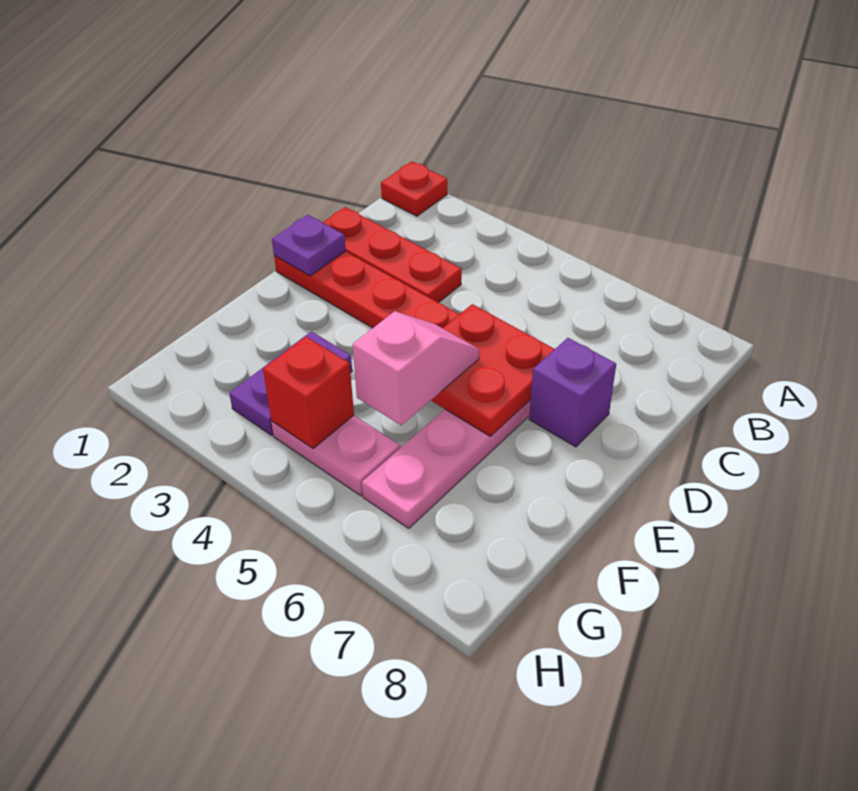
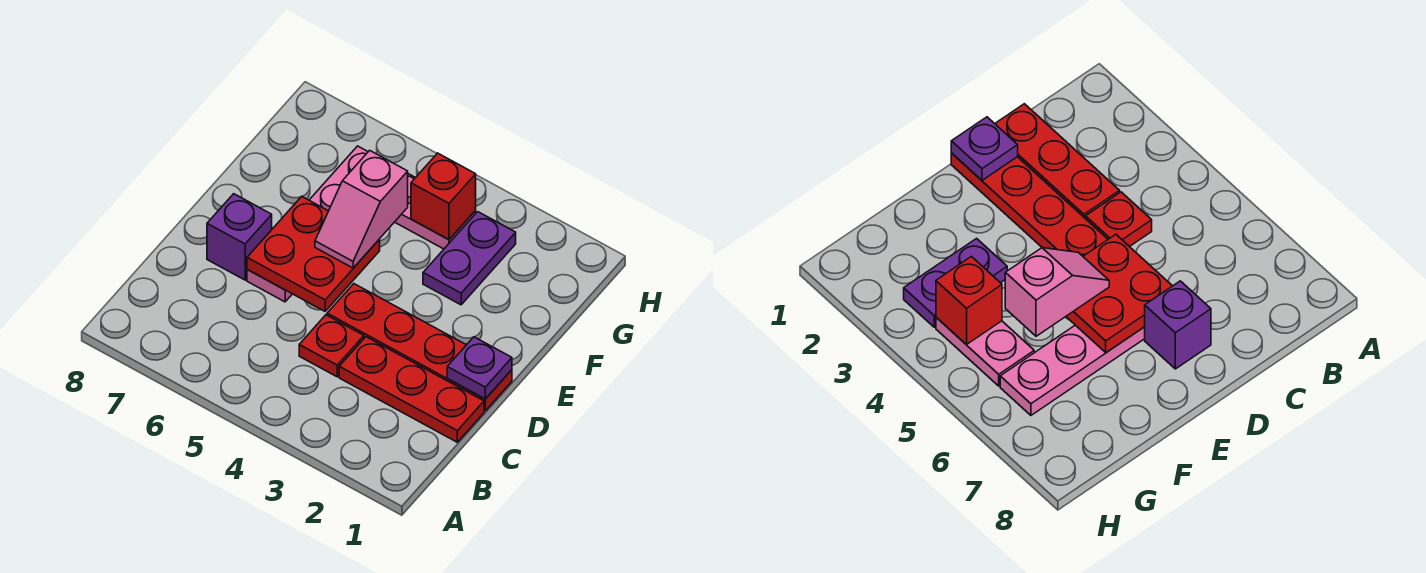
red 1x1 plate [381,162,447,216] -> red 1x1 plate moved to [299,315,364,377]

